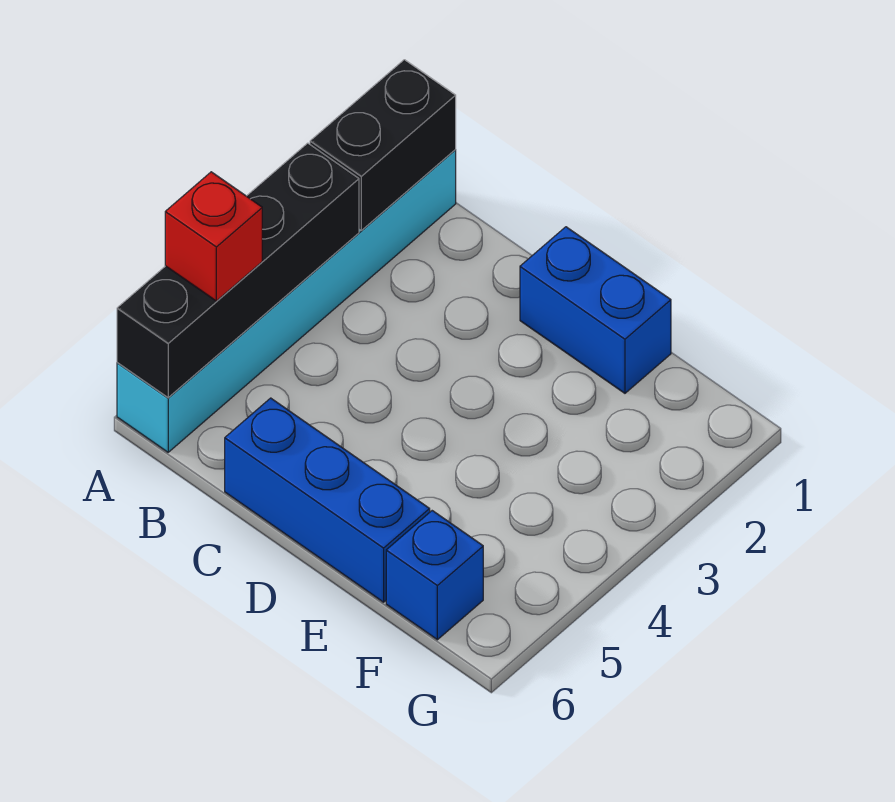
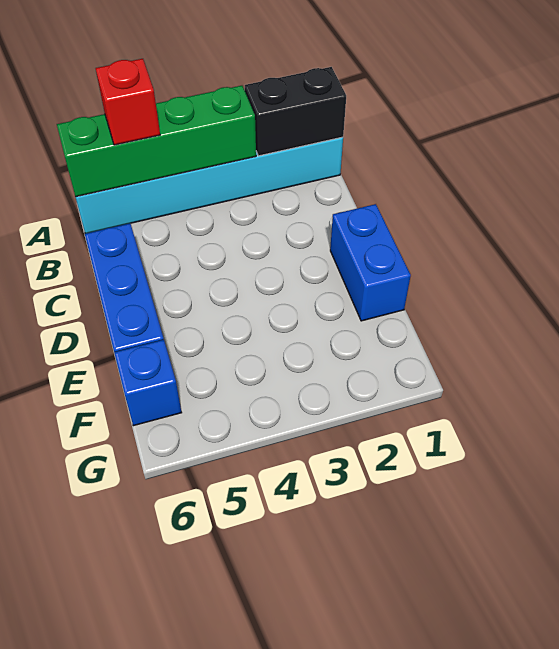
black 1x4 brick [117,143,359,398] -> green 1x4 brick [57,86,256,197]

